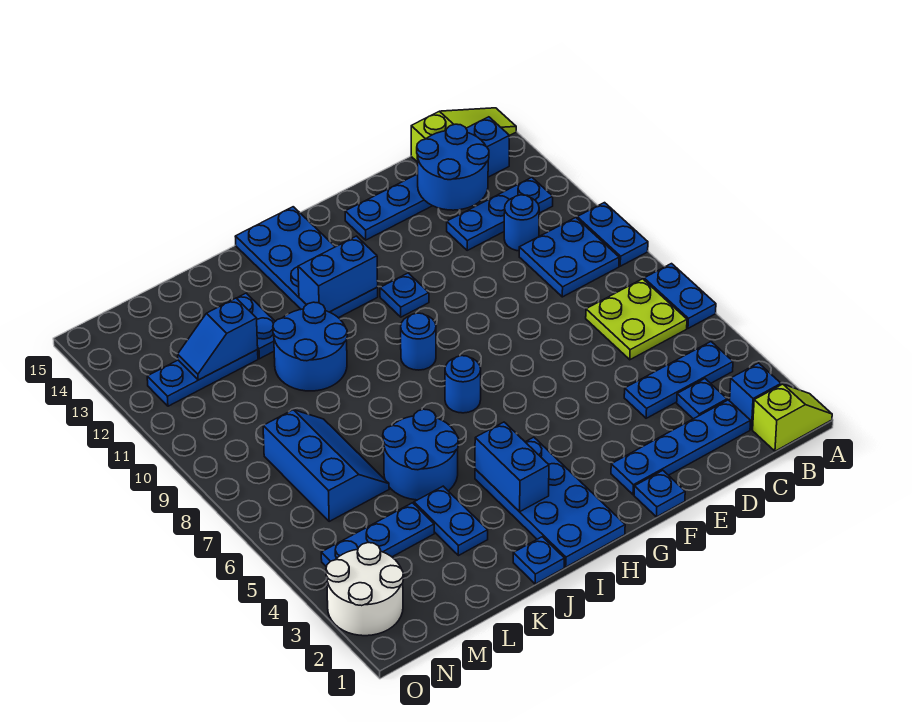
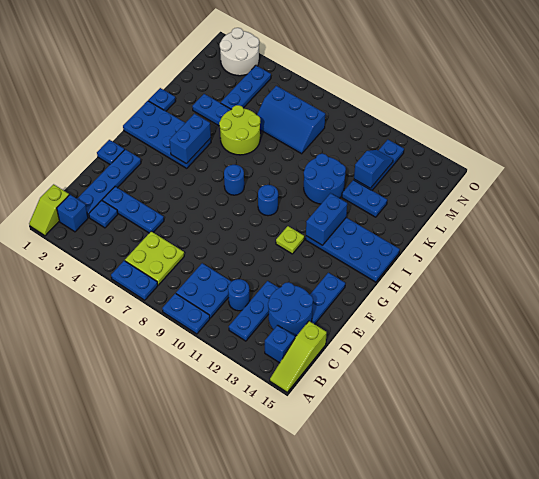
blue 1x3 plate [624,342,733,418] -> blue 1x3 plate turned to [102,187,164,233]
blue 1x1 plate [380,273,429,317] -> lime 1x1 plate [276,226,304,254]
blue 1x2 brick [475,422,549,512] -> blue 1x2 brick turned to [170,114,211,164]
blue 2x2 round brick [383,409,459,500] -> lime 2x2 round brick [219,105,261,155]

